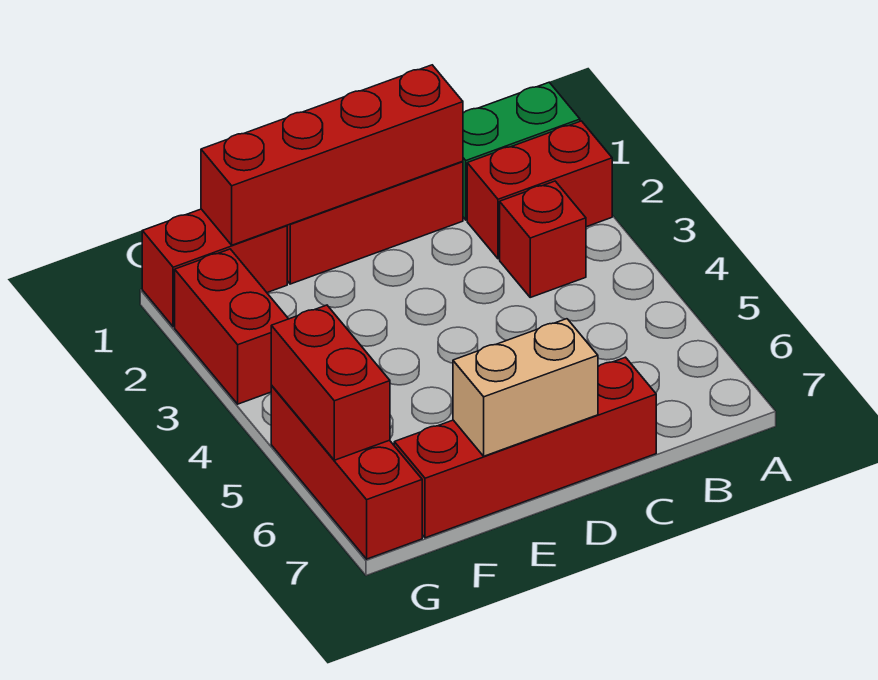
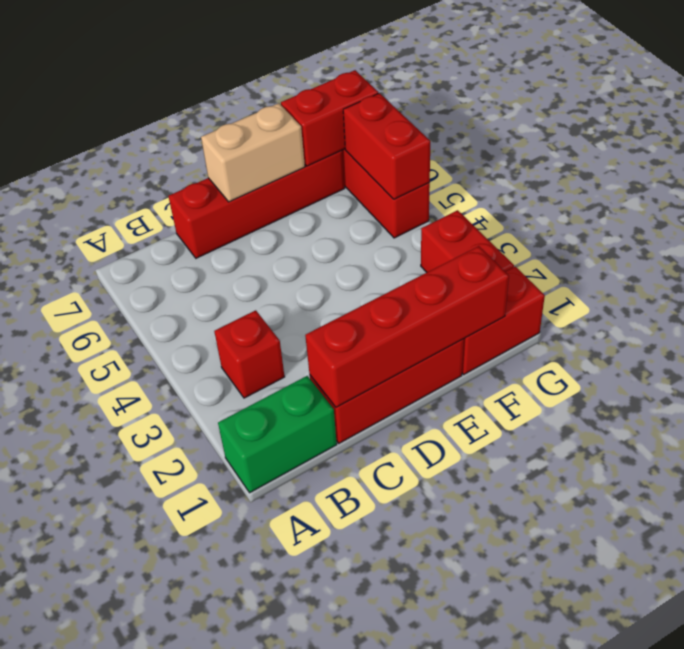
red 1x2 brick [467,121,612,259] -> red 1x2 brick moved to [281,70,378,166]

